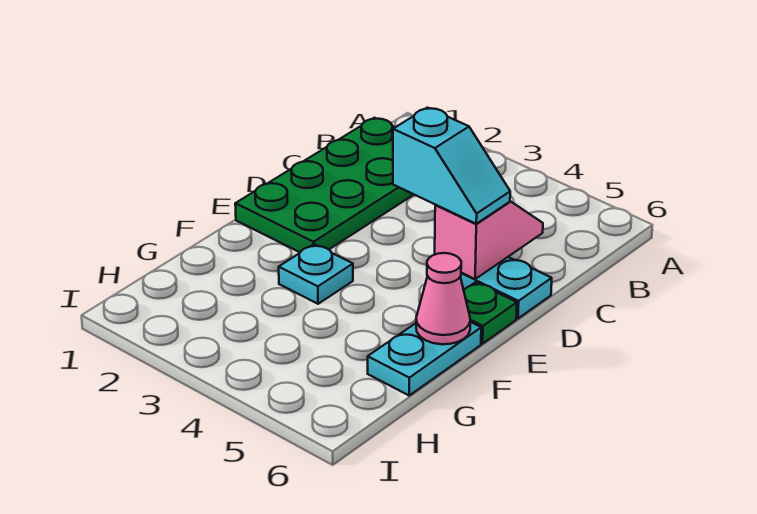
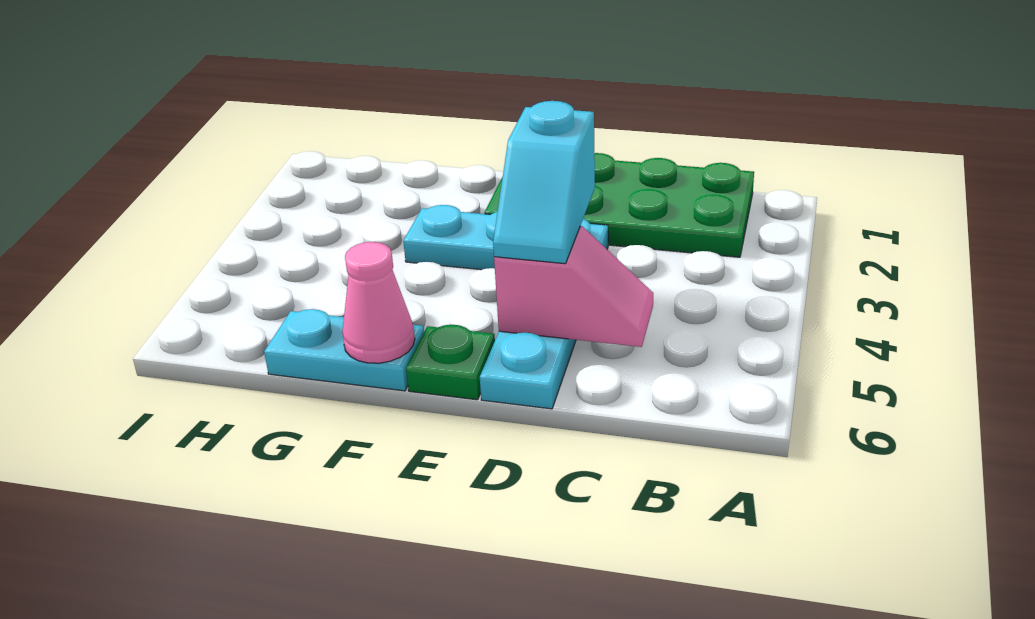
cyan 1x1 plate [279,244,353,304] -> cyan 1x3 plate [403,205,608,270]

